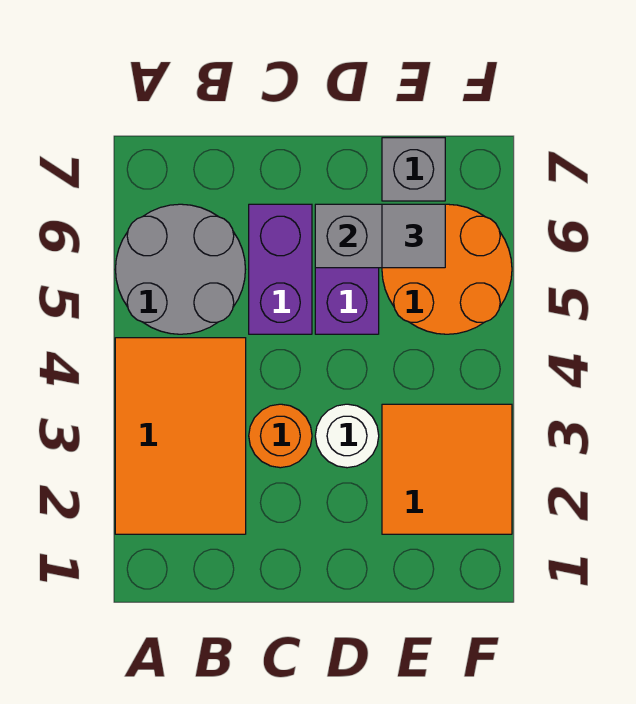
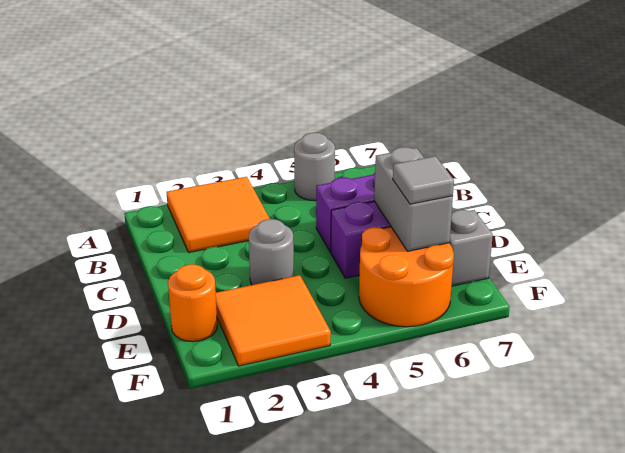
orange 2x3 tile [115,338,246,534] -> orange 2x2 tile [166,177,270,252]
grey 2x2 round brick [115,204,245,334] -> grey 1x1 round brick [294,133,335,201]
orange 1x1 round brick [249,404,312,468] -> orange 1x1 round brick moved to [168,264,217,342]
white 1x1 round brick [315,404,379,468] -> grey 1x1 round brick [249,219,294,285]

